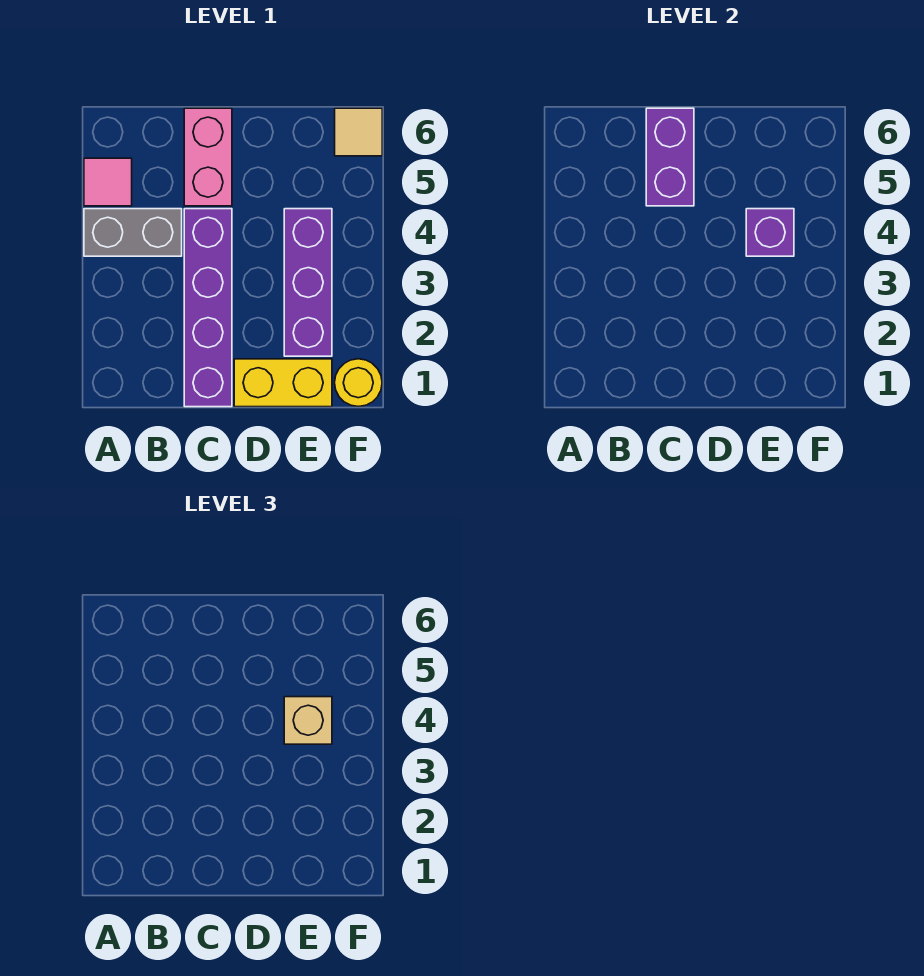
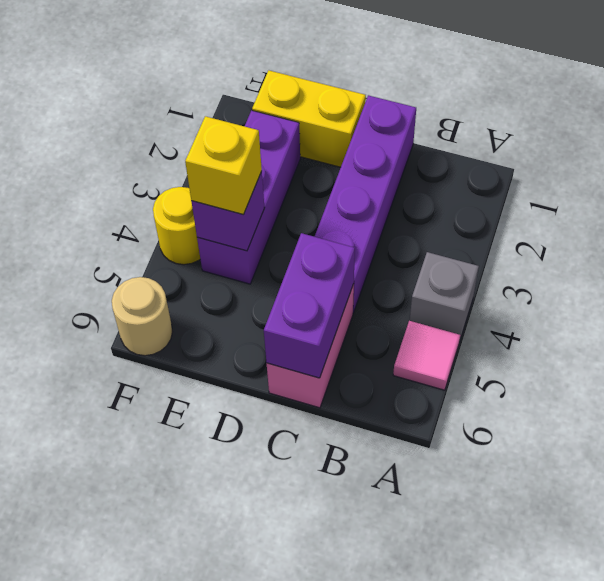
grey 1x2 brick [84,209,182,256] -> grey 1x1 brick [410,252,479,342]
tan 1x1 brick [284,697,332,744] -> yellow 1x1 brick [185,116,262,215]
yellow 1x1 round brick [335,359,382,407] -> yellow 1x1 round brick moved to [153,187,200,265]
tan 1x1 tile [335,108,382,156] -> tan 1x1 round brick [112,277,172,356]

